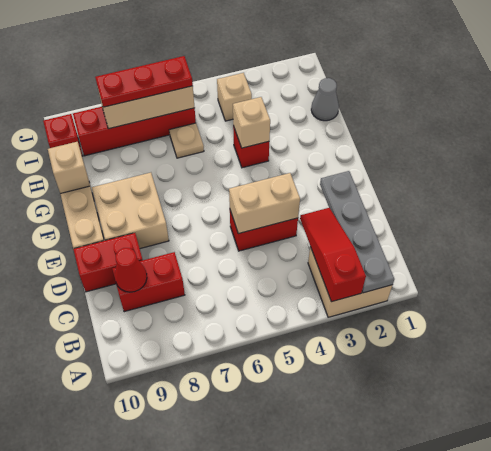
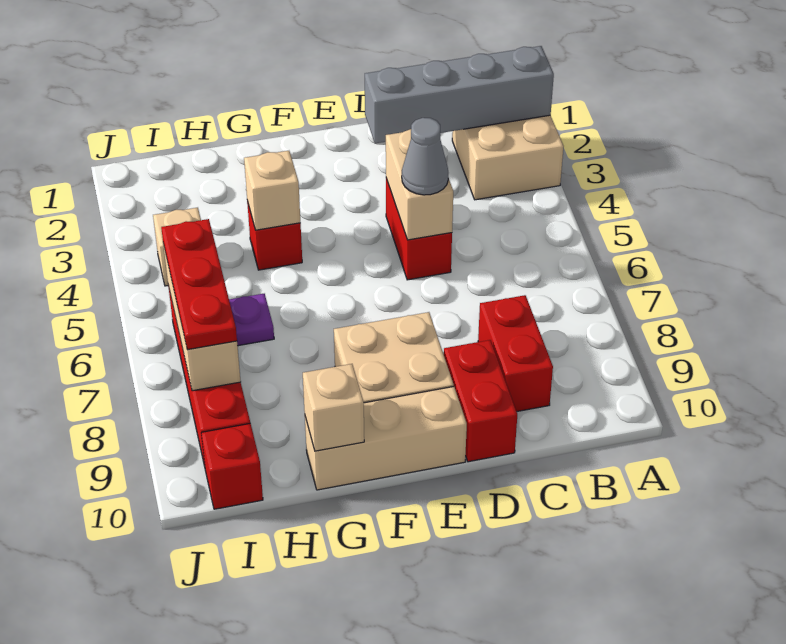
grey 1x4 plate [320,171,394,293] -> grey 1x4 brick [365,46,554,143]
red 1x3 slope [300,208,366,302] -> none
red 1x1 cone [115,248,147,292] -> none
grey 1x1 cone [311,78,339,121] -> grey 1x1 cone moved to [402,118,448,195]
tan 1x1 plate [169,123,204,158] -> purple 1x1 plate [229,294,274,346]

